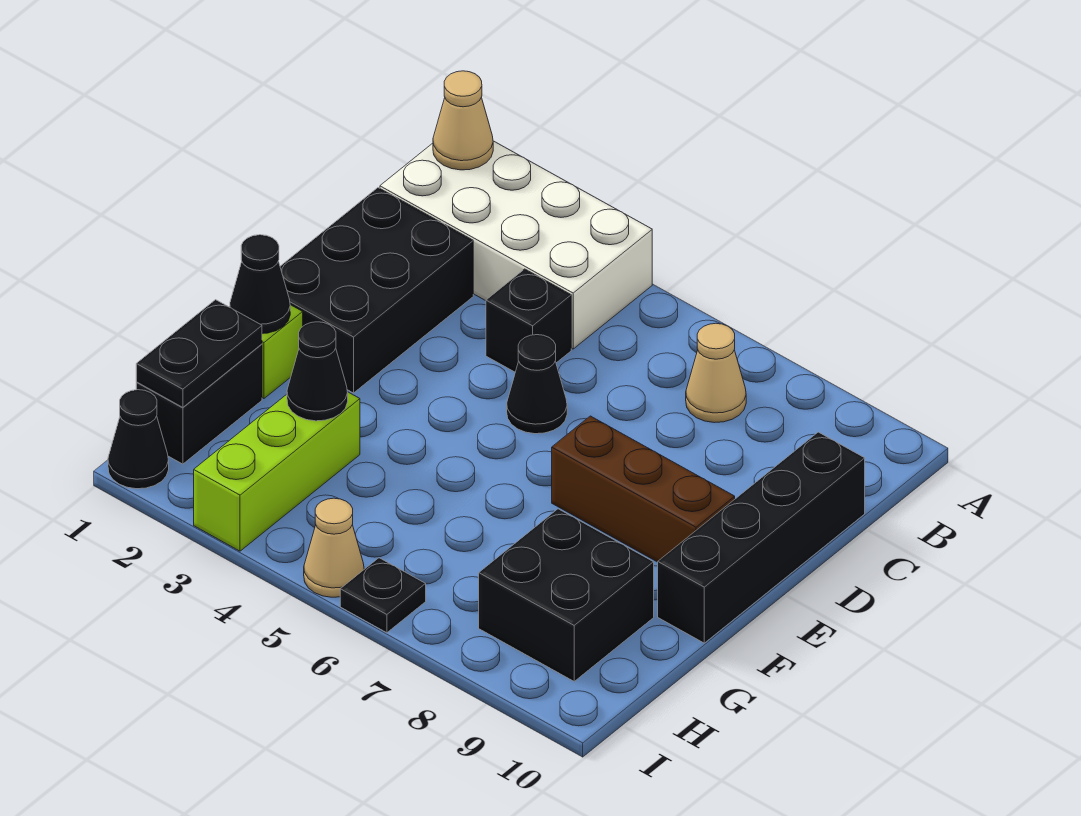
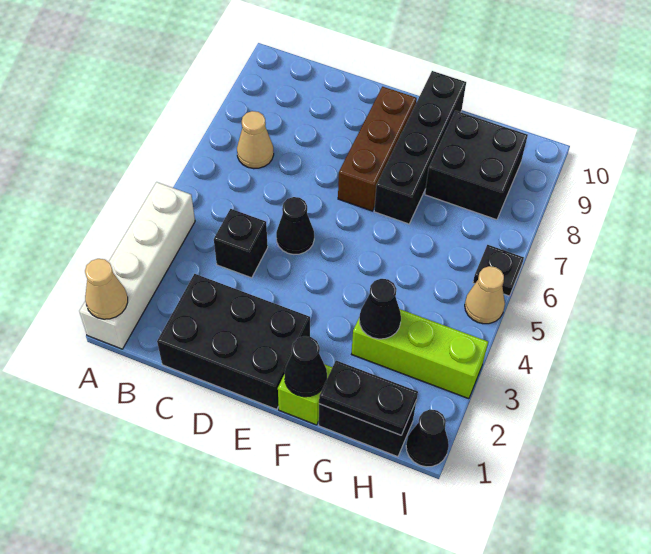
white 2x4 brick [380,141,652,349] -> white 1x4 brick [79,182,195,349]
black 1x4 brick [658,432,865,643] -> black 1x4 brick turned to [374,71,466,224]

